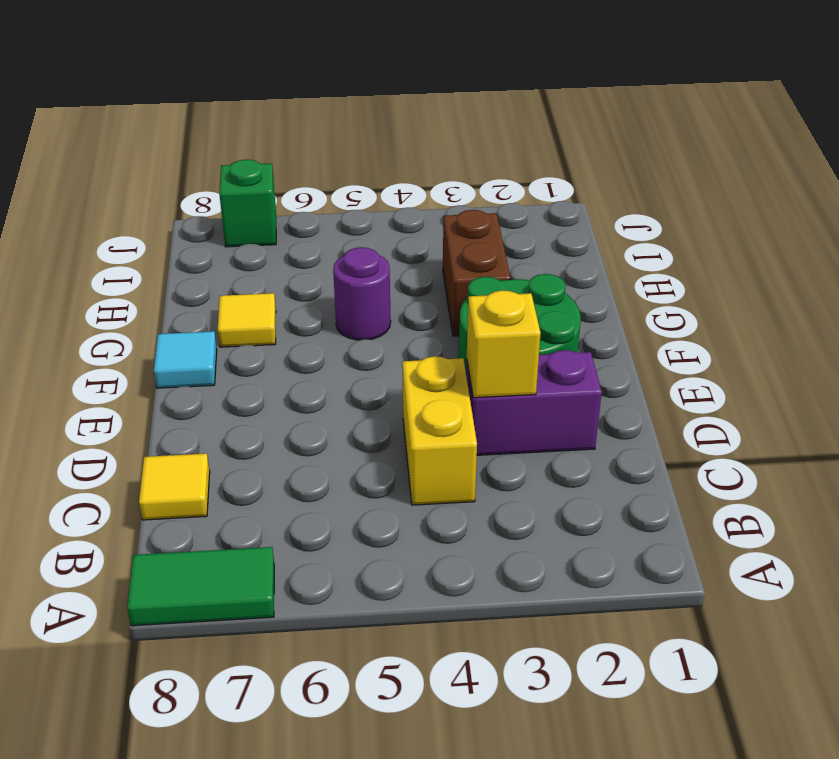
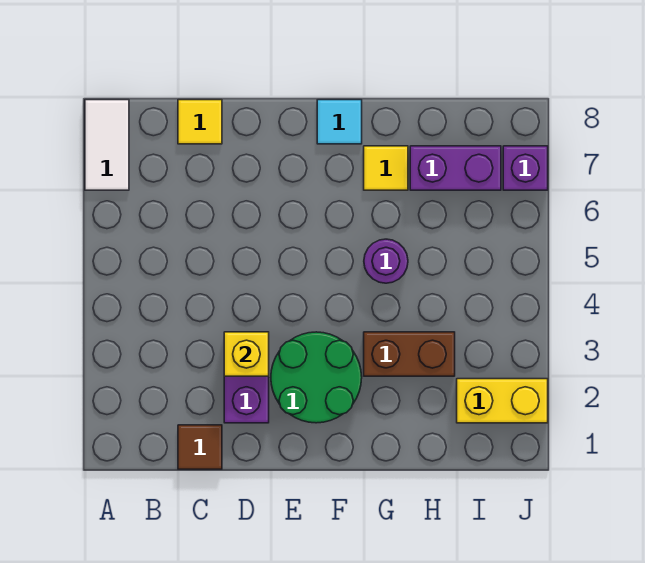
green 1x2 tile [127,547,274,626] -> white 1x2 tile [85,100,129,190]
none -> brown 1x1 tile [178,425,222,469]
yellow 1x2 brick [402,356,477,505] -> yellow 1x2 brick moved to [457,379,548,423]
none -> purple 1x2 brick [410,146,501,190]
green 1x1 brick [219,160,276,247] -> purple 1x1 brick [503,146,548,190]

